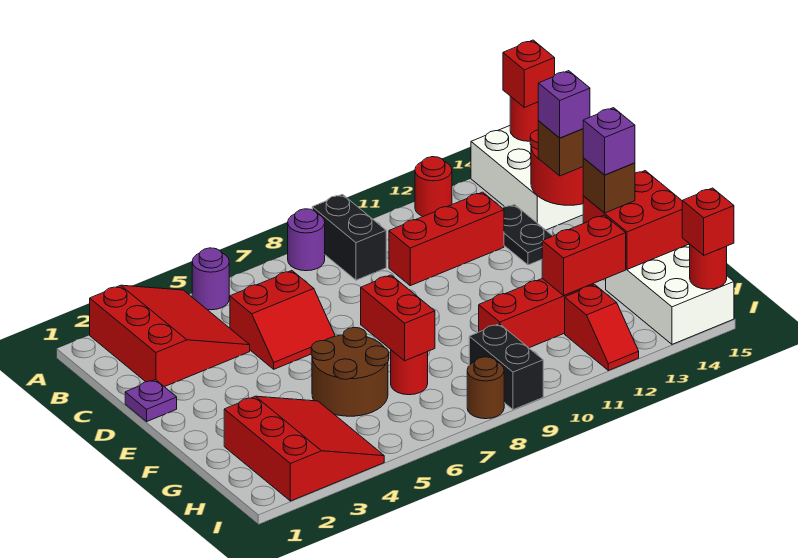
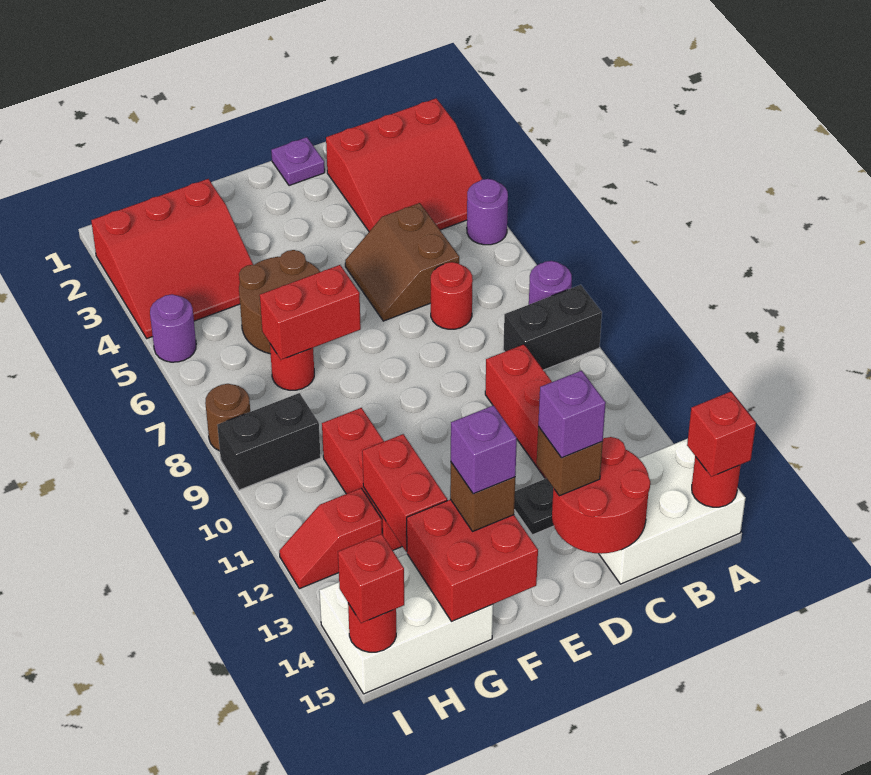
red 1x1 round brick [415,157,452,217] -> red 1x1 round brick moved to [431,262,473,329]
red 2x2 slope [230,271,335,369] -> brown 2x2 slope [345,203,459,321]
none -> purple 1x1 round brick [150,294,196,362]

